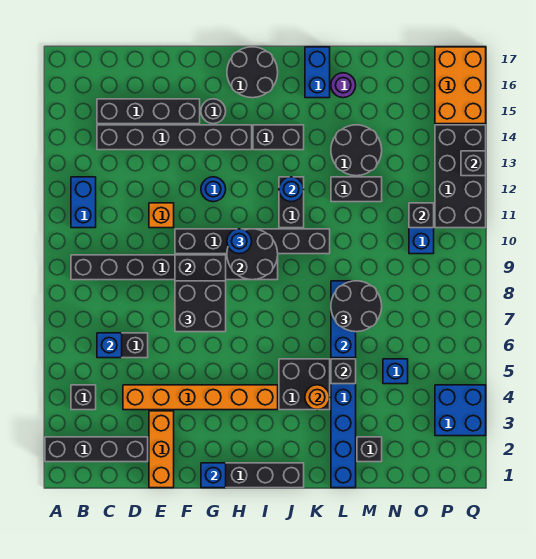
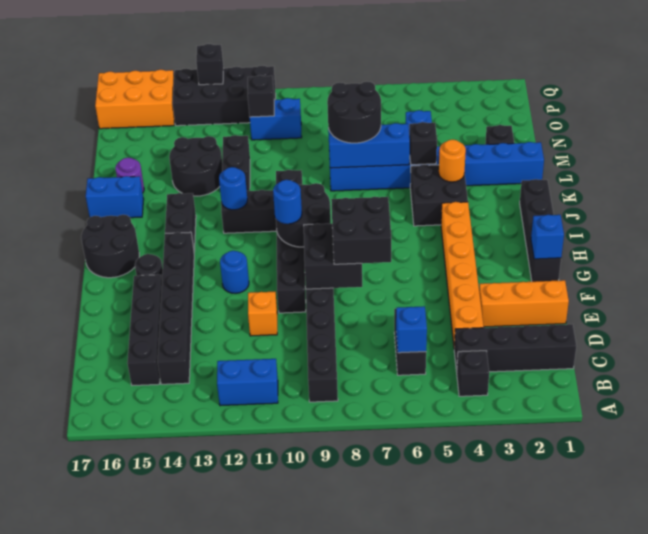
black 1x4 brick [45,437,148,462] -> black 1x4 brick turned to [454,324,577,372]
blue 2x2 brick [435,385,486,436] -> none

